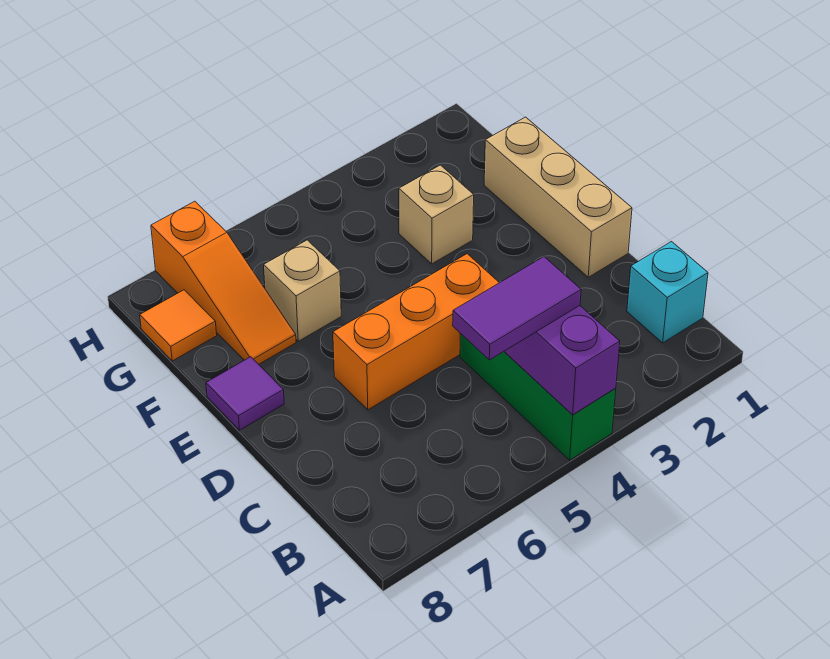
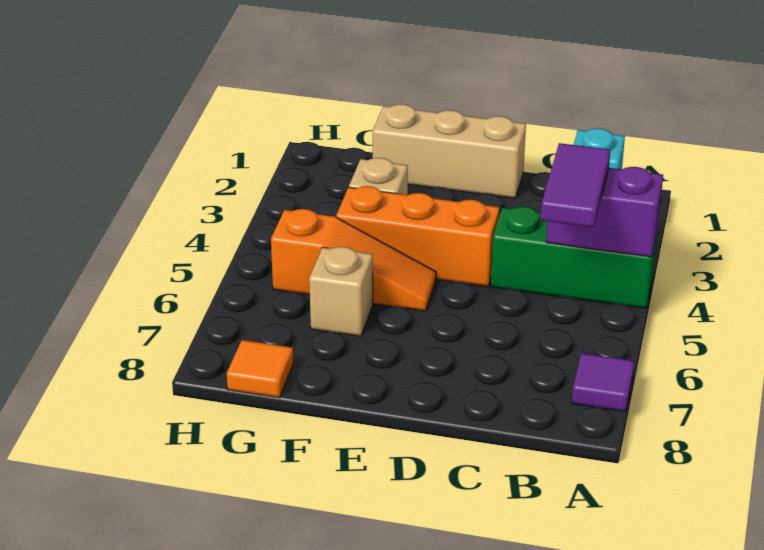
orange 1x3 brick [333,254,499,410] -> orange 1x3 brick turned to [336,186,499,286]
purple 1x1 tile [206,357,284,430] -> purple 1x1 tile moved to [572,353,634,412]
orange 1x3 slope [151,201,296,364] -> orange 1x3 slope moved to [271,209,436,311]

